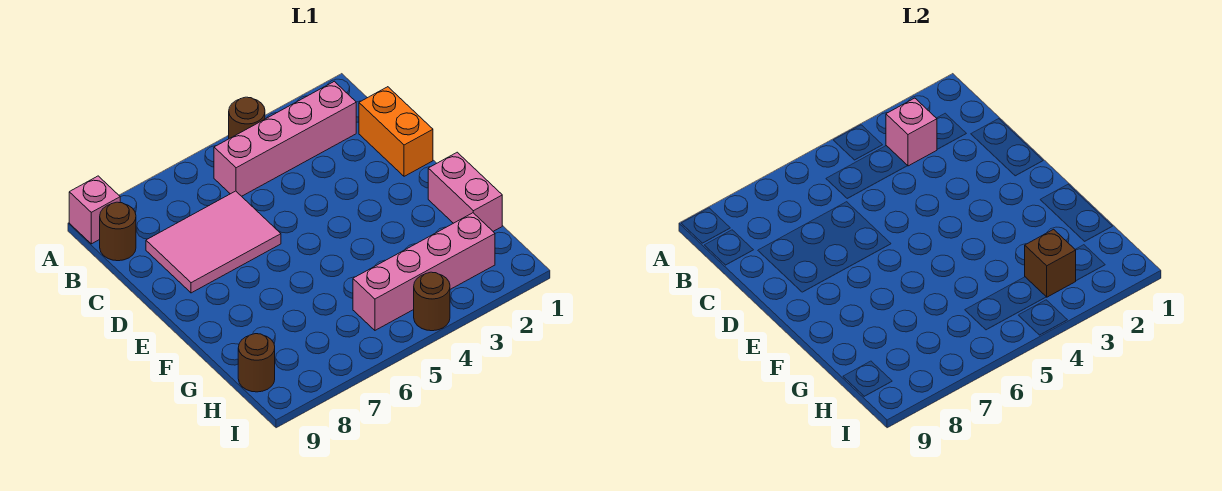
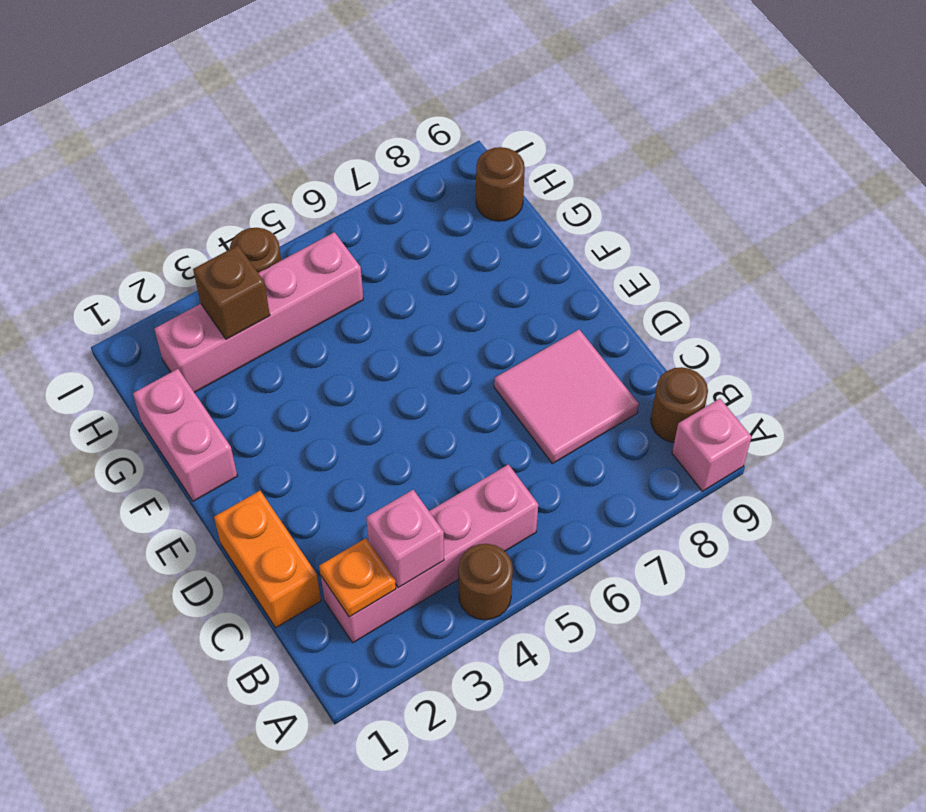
none -> orange 1x1 plate [319,538,396,617]
pink 2x3 tile [146,191,281,293] -> pink 2x2 tile [494,330,639,464]

